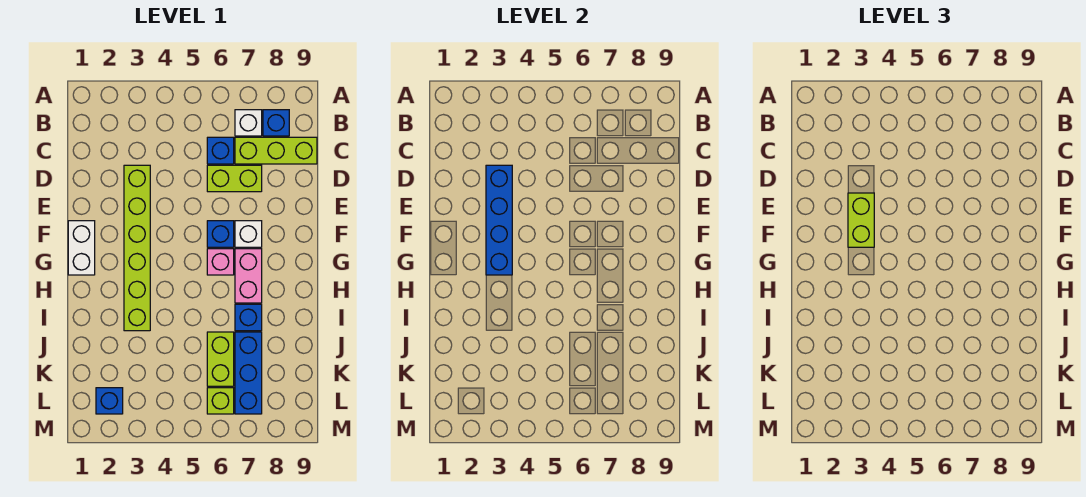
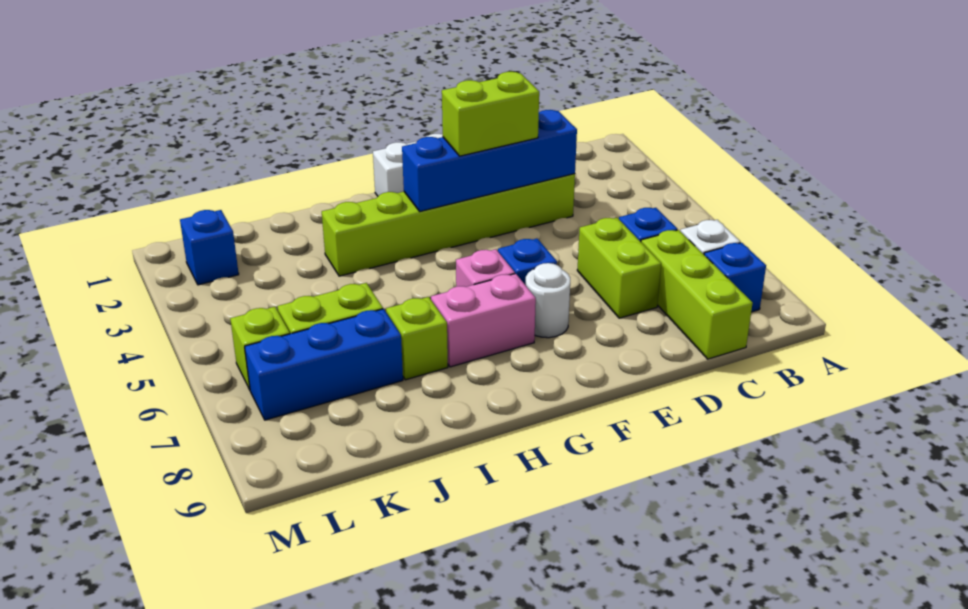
white 1x1 brick [235,221,262,247] -> white 1x1 round brick [526,263,570,338]
blue 1x1 brick [235,304,262,331] -> lime 1x1 brick [386,297,448,380]

